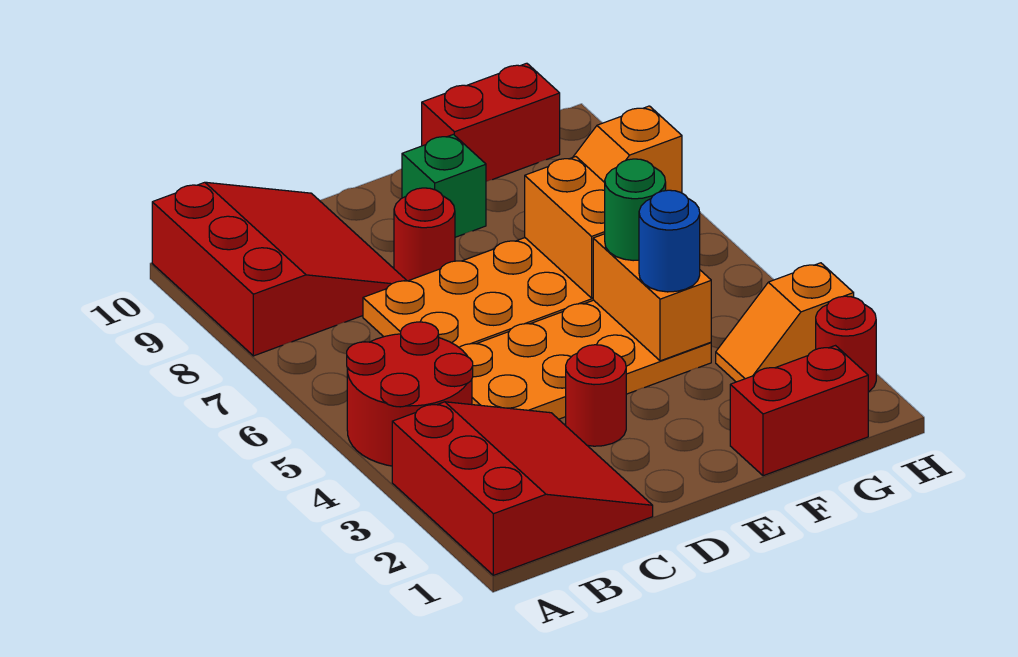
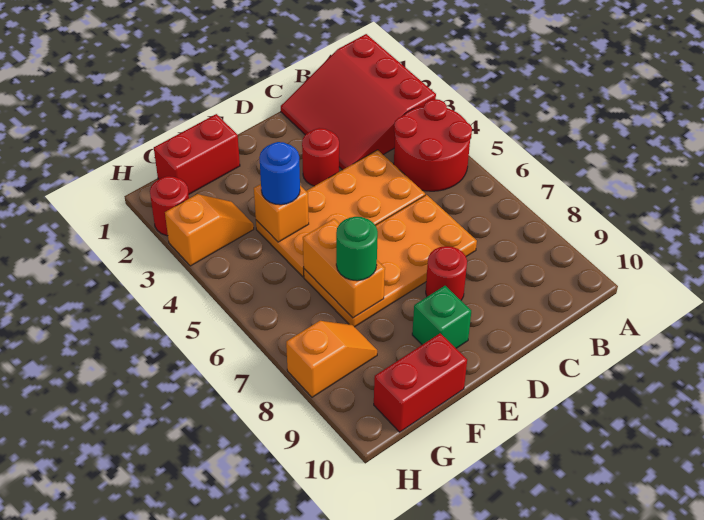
red 3x3 slope [152,182,407,356] -> none
orange 1x2 brick [593,234,711,361] -> orange 1x1 brick [254,184,309,242]
green 1x1 round brick [605,159,666,261] -> green 1x1 round brick moved to [336,217,378,281]

